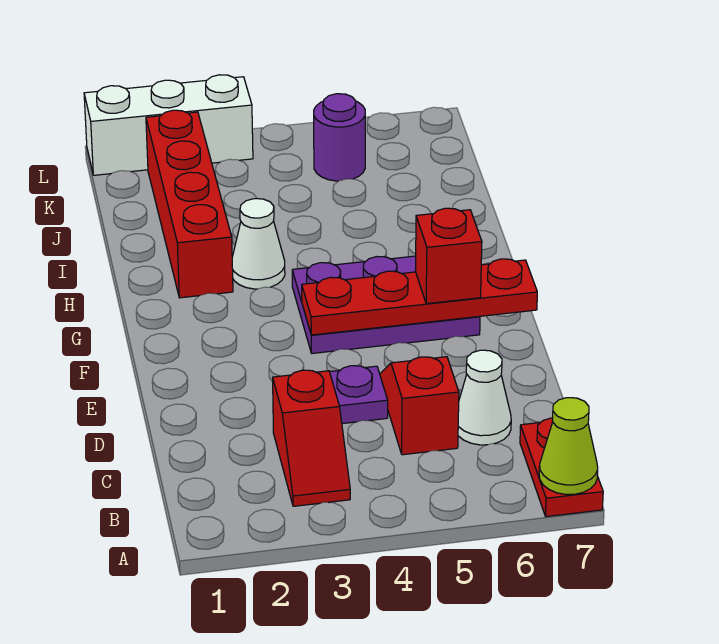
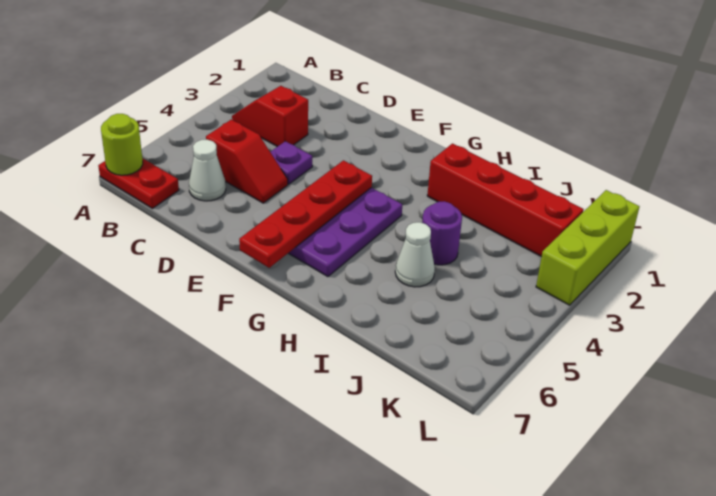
lime 1x1 cone [539,398,598,494] -> lime 1x1 round brick [101,114,143,175]
red 1x1 brick [416,208,482,304] -> none
white 1x1 cone [232,199,285,289] -> white 1x1 cone moved to [395,222,435,287]
purple 1x1 round brick [314,94,365,181] -> purple 1x1 round brick moved to [422,201,462,265]
white 1x3 brick [84,75,253,175] -> lime 1x3 brick [536,190,639,305]

